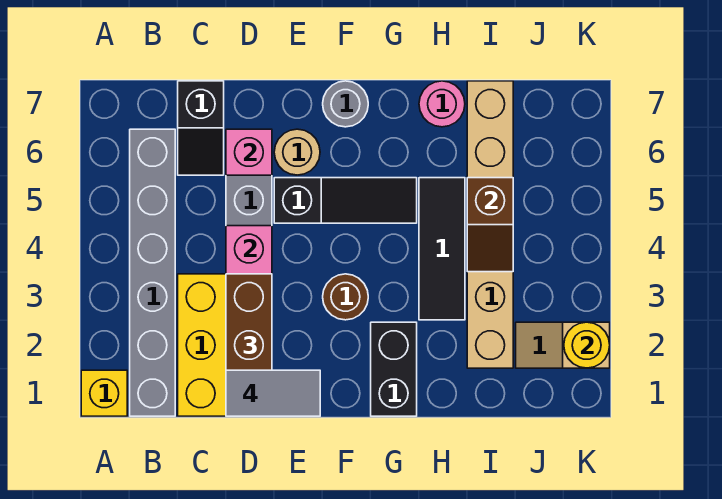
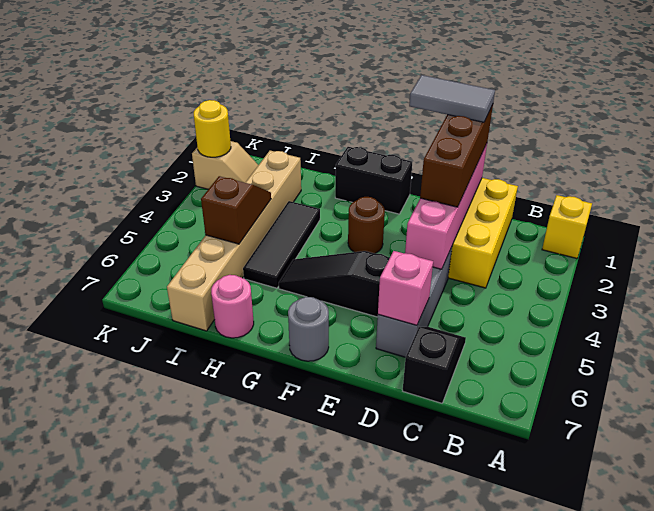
grey 1x6 brick [130,129,175,416] -> none
tan 1x1 round brick [274,129,320,175] -> none
black 1x2 brick [371,322,417,416] -> black 1x2 brick turned to [335,147,412,214]

